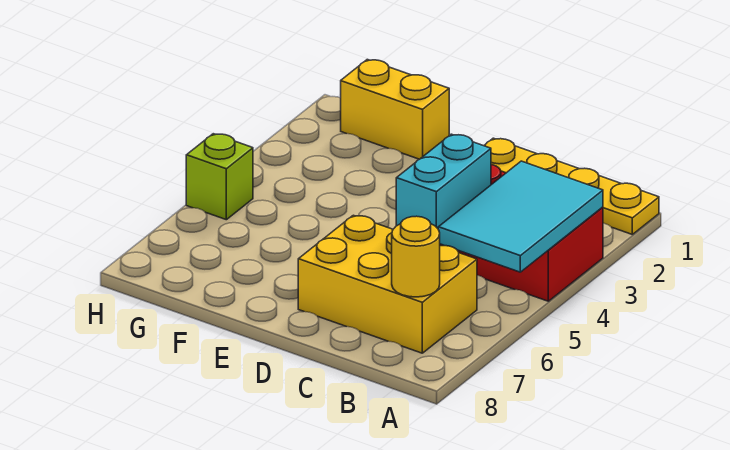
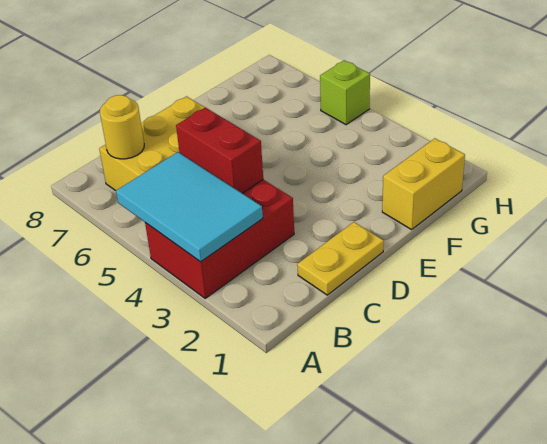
yellow 1x4 plate [484,138,659,234] -> yellow 1x2 plate [297,222,384,295]
cyan 1x2 brick [396,134,491,228] -> red 1x2 brick [176,107,263,193]

